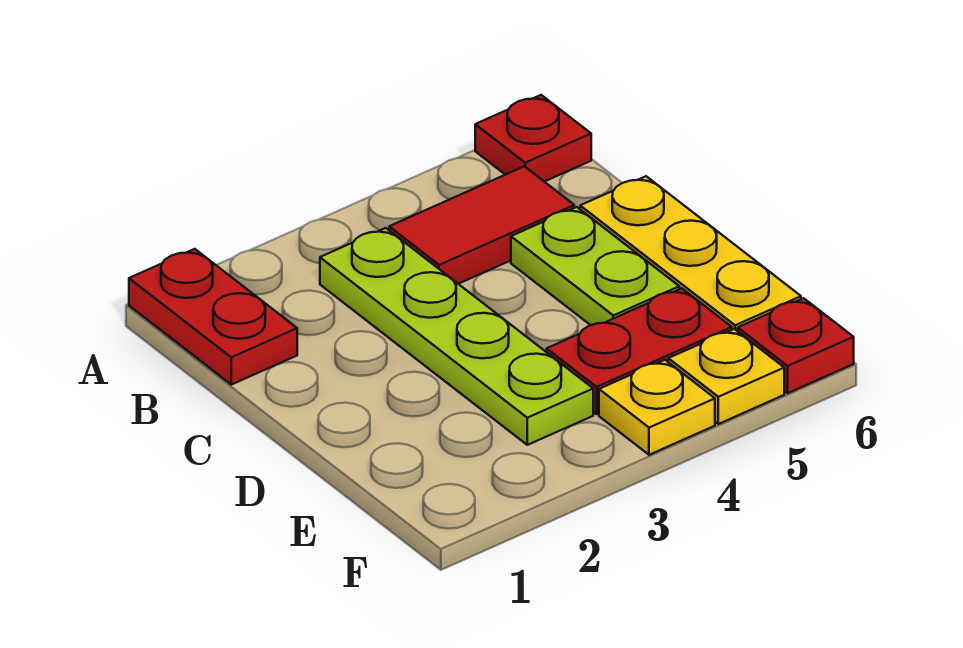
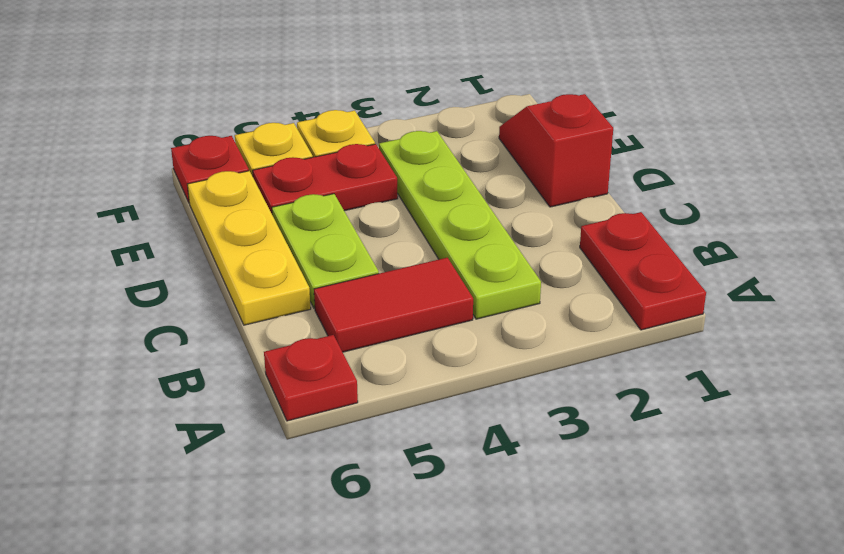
none -> red 1x2 slope [499,94,613,207]

